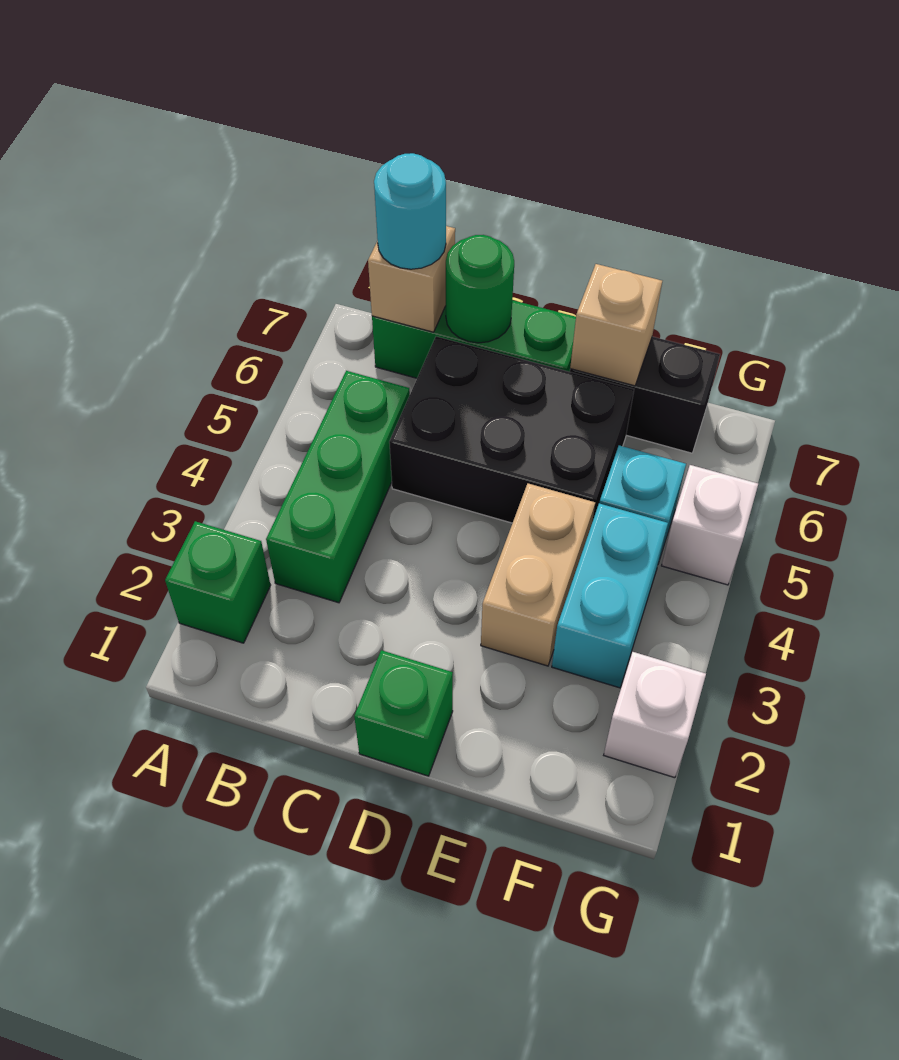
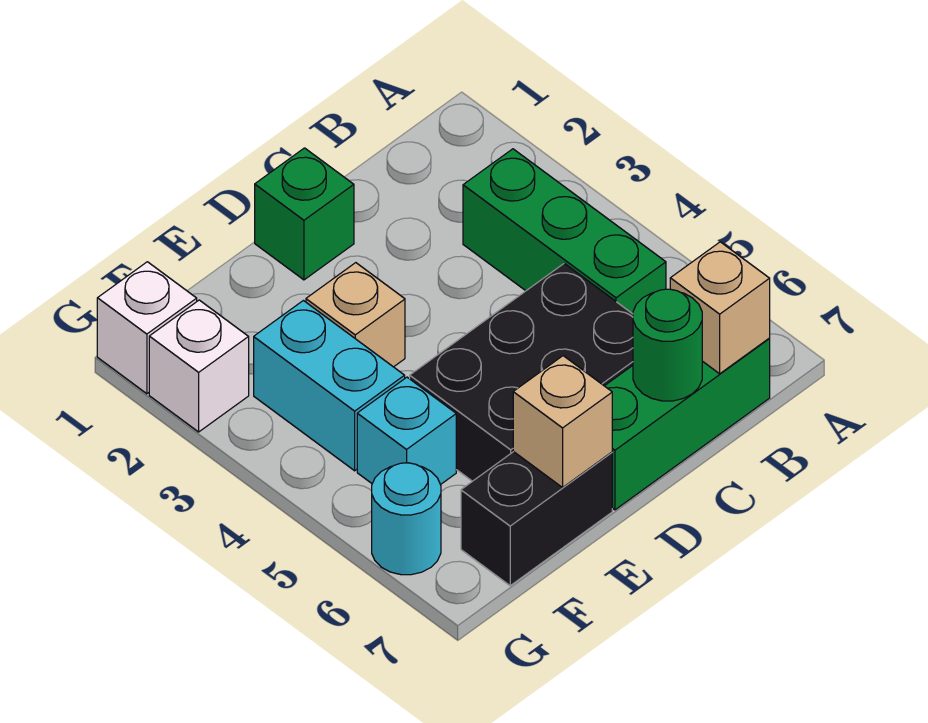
green 1x1 brick [165,521,271,643] -> none
cyan 1x1 round brick [374,153,446,269] -> cyan 1x1 round brick moved to [372,463,441,575]
tan 1x2 brick [481,484,595,666] -> tan 1x1 brick [306,263,405,367]
white 1x1 brick [662,465,758,585] -> white 1x1 brick moved to [97,262,197,394]

